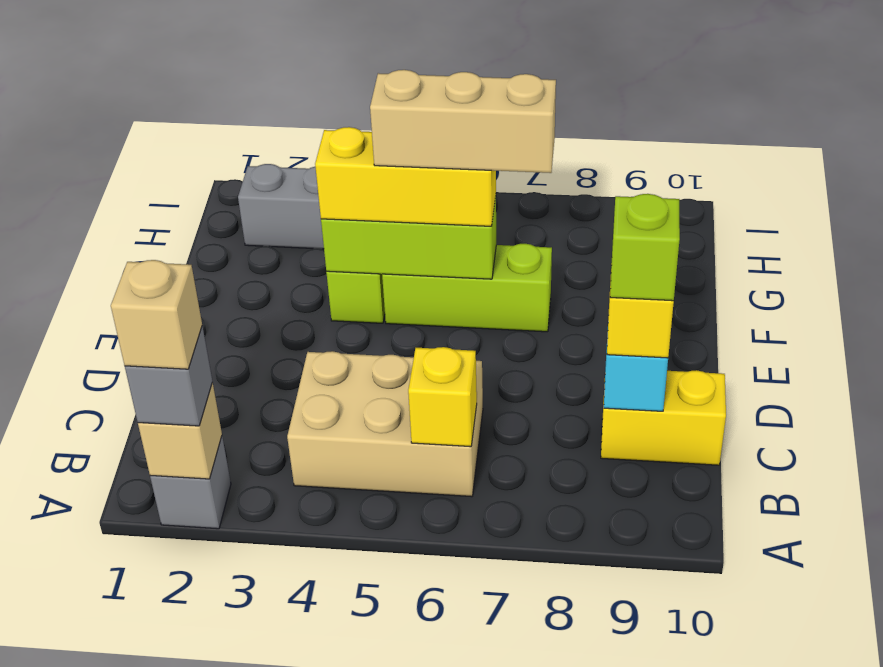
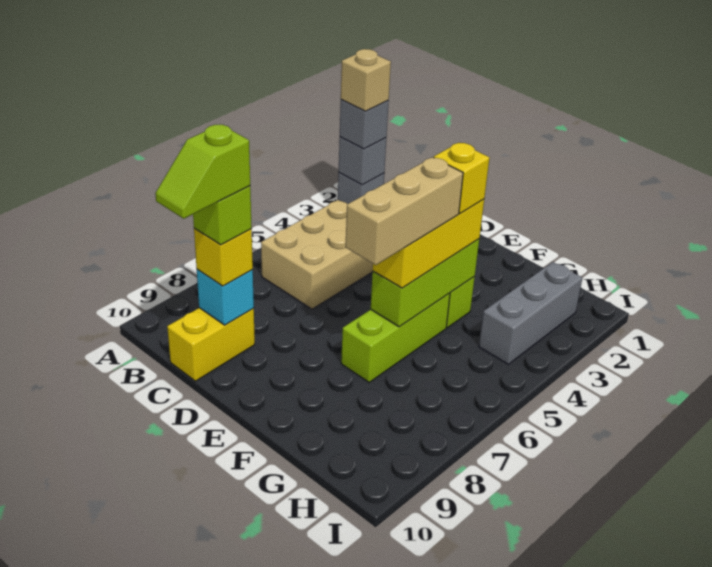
tan 1x1 brick [138,383,222,479] -> grey 1x1 brick [339,137,386,185]
yellow 1x1 brick [408,347,477,447] -> yellow 1x1 brick moved to [434,143,489,213]
none -> lime 1x2 slope [155,125,250,219]

